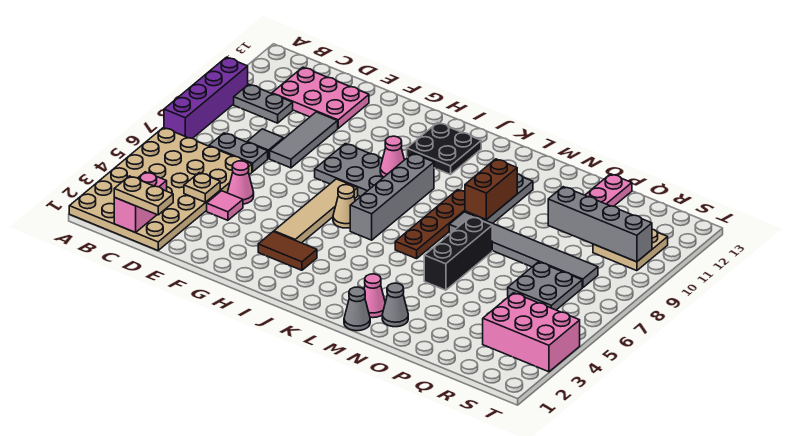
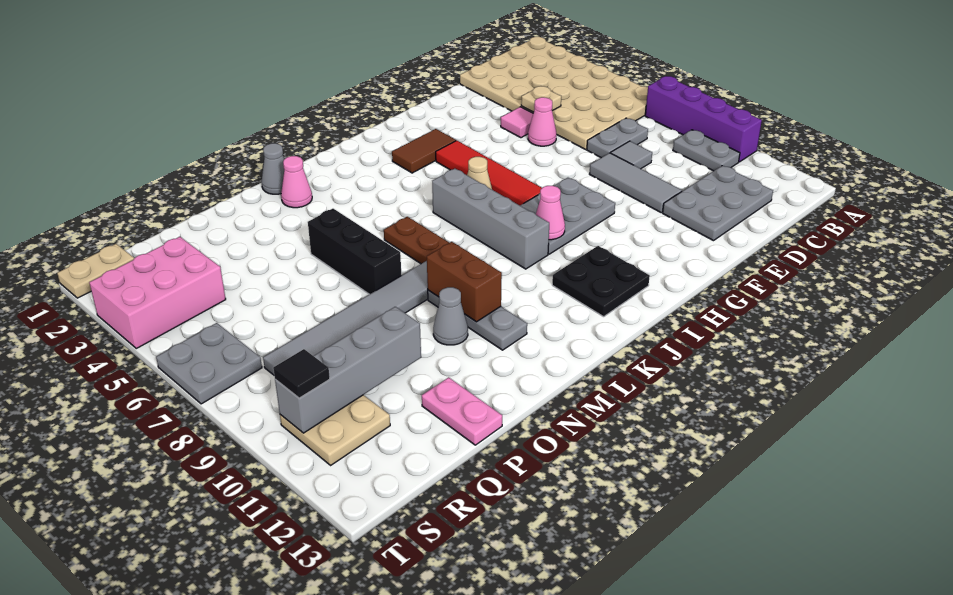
grey 1x2 plate [234,84,293,123] -> grey 1x2 plate turned to [673,130,740,171]
pink 1x2 brick [114,172,167,233] -> none
tan 1x2 plate [114,176,173,215] -> tan 1x2 plate moved to [57,244,134,298]
pink 2x3 plate [272,67,369,128] -> grey 2x3 plate [663,166,773,241]
tan 1x4 tile [274,179,358,243] -> red 1x4 tile [436,141,542,205]
grey 1x1 cone [382,283,408,327] -> grey 1x1 cone moved to [433,287,468,345]
grey 2x2 plate [508,262,582,310] -> grey 2x2 plate moved to [156,323,262,404]
none -> black 1x1 tile [273,349,330,398]

